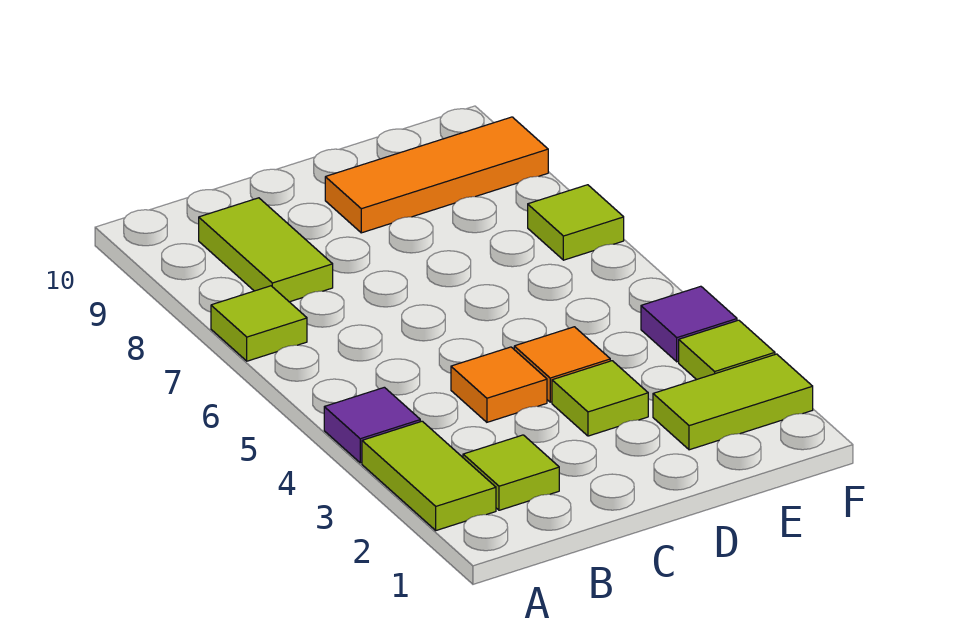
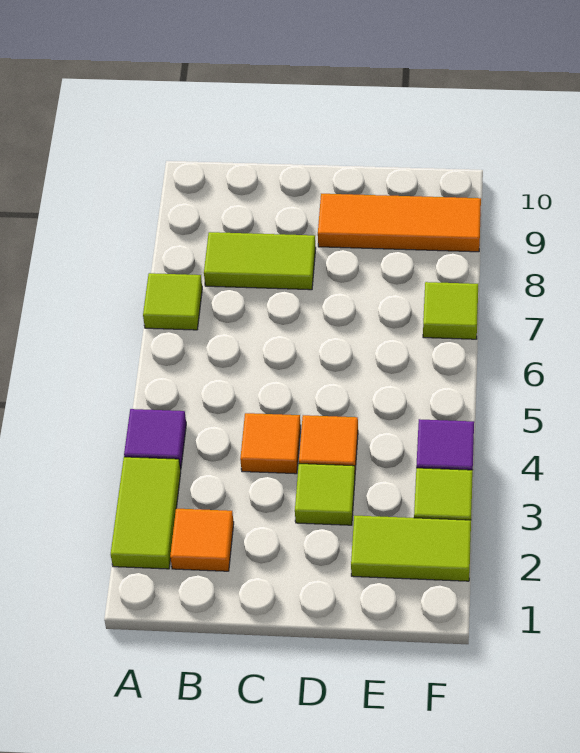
lime 1x1 tile [463,435,559,510] -> orange 1x1 tile [170,509,234,571]
lime 1x2 tile [199,198,333,302] -> lime 1x2 tile turned to [204,232,316,290]

